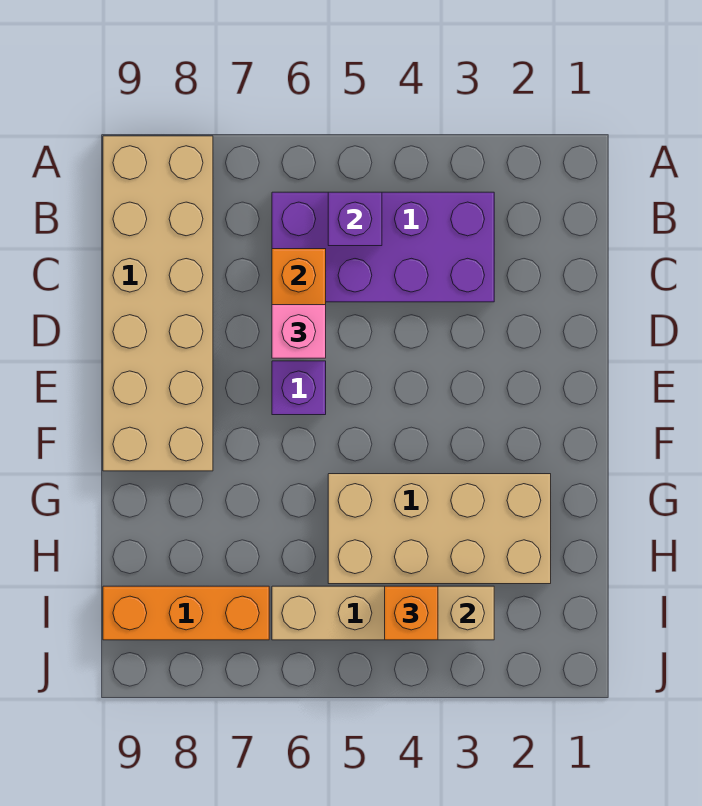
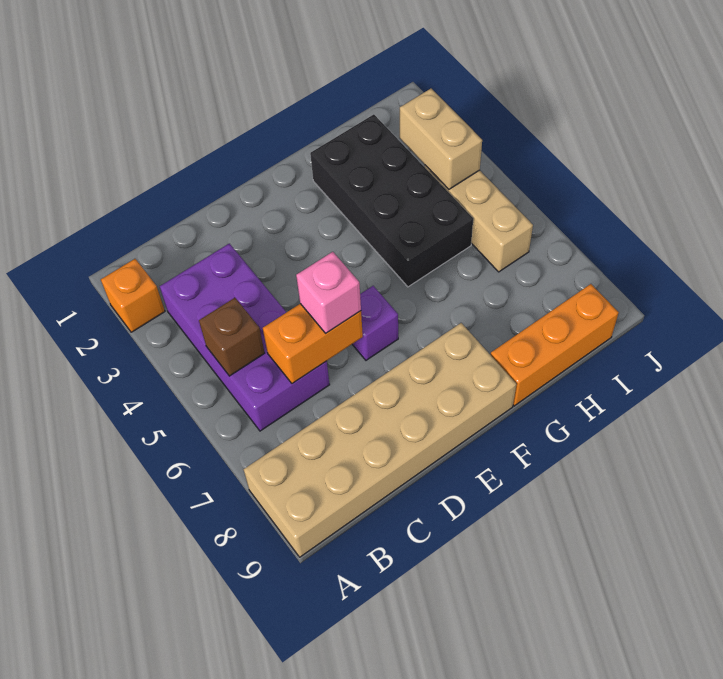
purple 1x1 brick [328,192,382,246] -> brown 1x1 brick [199,298,265,376]
tan 2x4 brick [328,474,551,584] -> black 2x4 brick [310,114,473,287]
orange 1x1 brick [385,586,438,640] -> orange 1x1 brick moved to [101,259,165,332]
orange 1x3 brick [103,586,269,640] -> orange 1x3 brick turned to [491,284,619,406]

